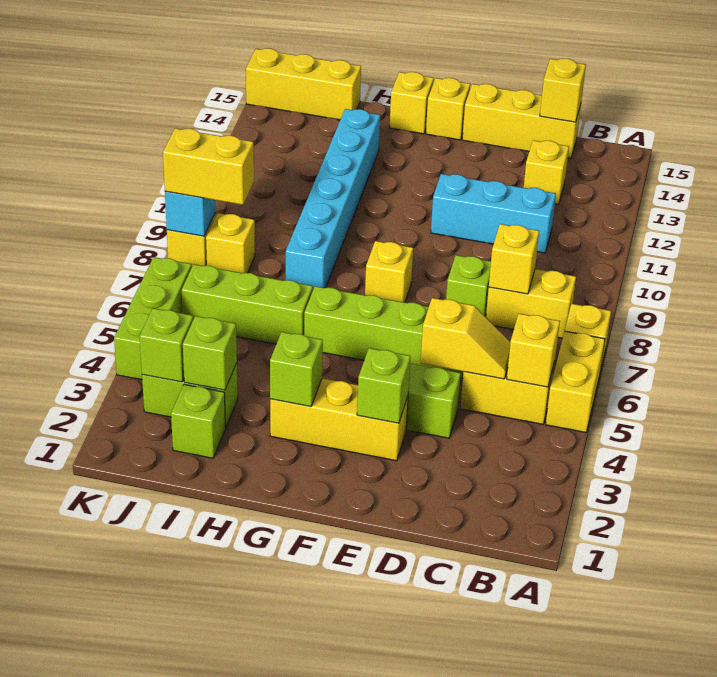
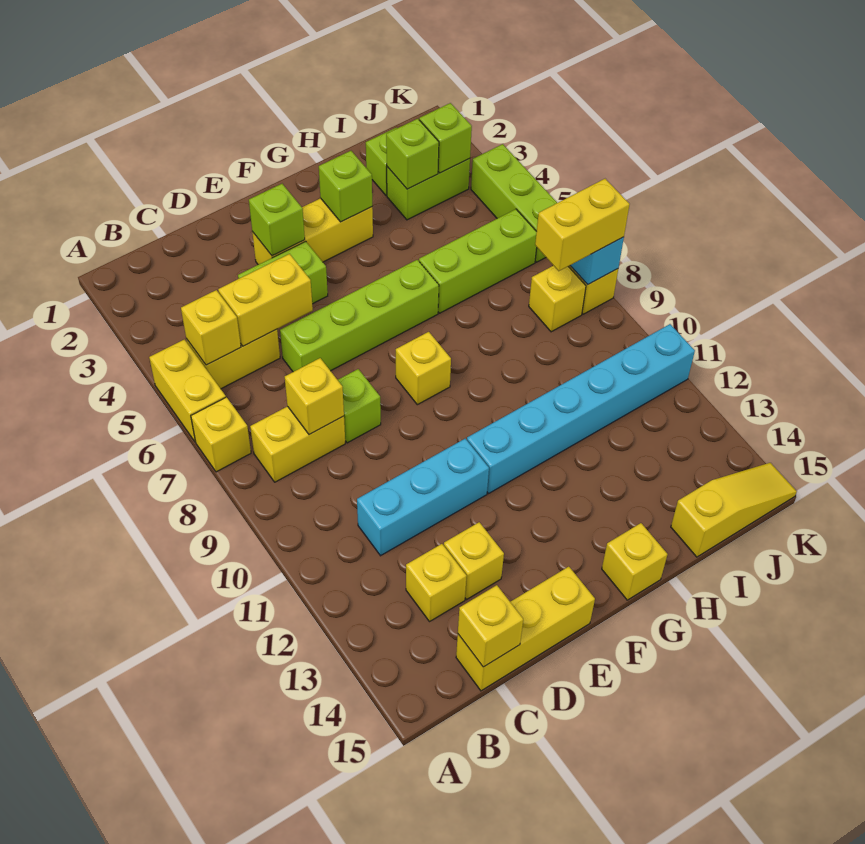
yellow 1x2 slope [421,298,510,379] -> yellow 1x2 brick [218,254,313,346]
yellow 1x1 brick [426,78,470,140] -> yellow 1x1 brick moved to [444,522,504,599]
cyan 1x6 brick [285,109,380,289] -> cyan 1x6 brick turned to [467,324,695,493]
yellow 1x3 brick [246,48,361,120] -> yellow 1x3 slope [671,463,797,557]

